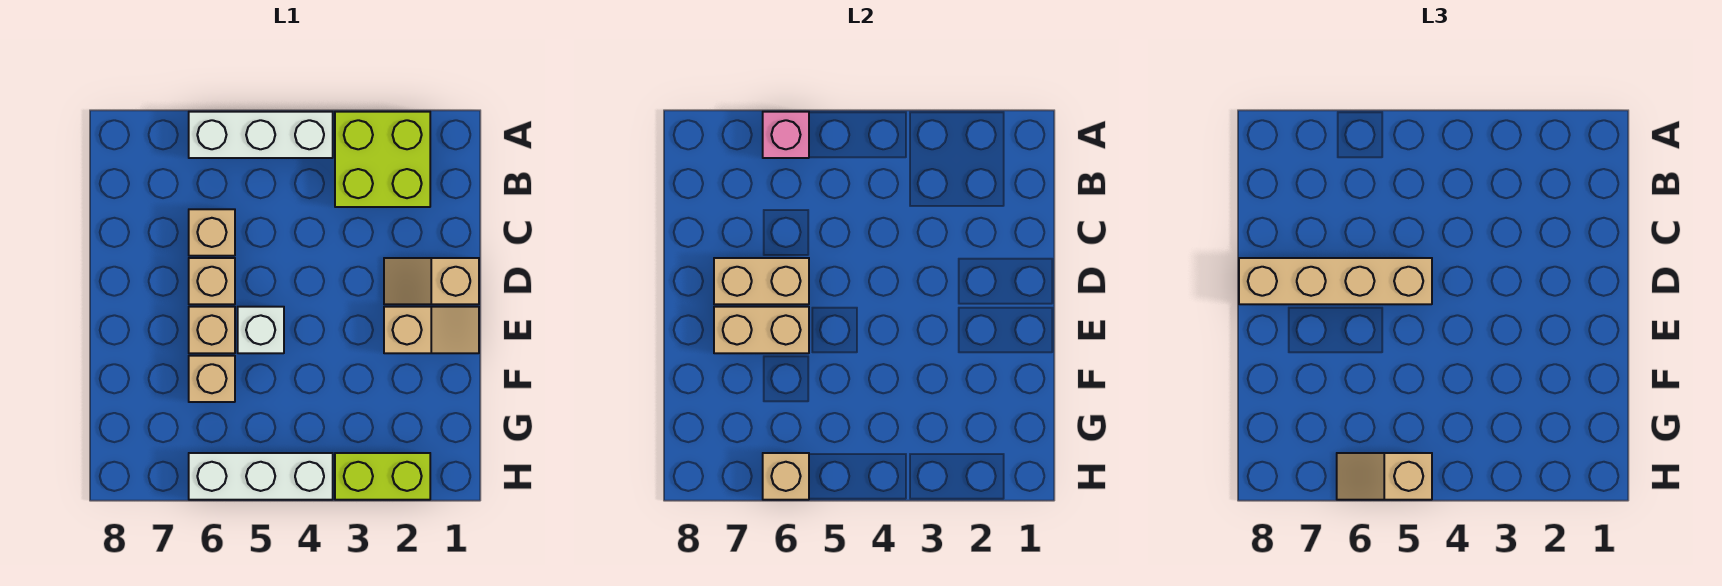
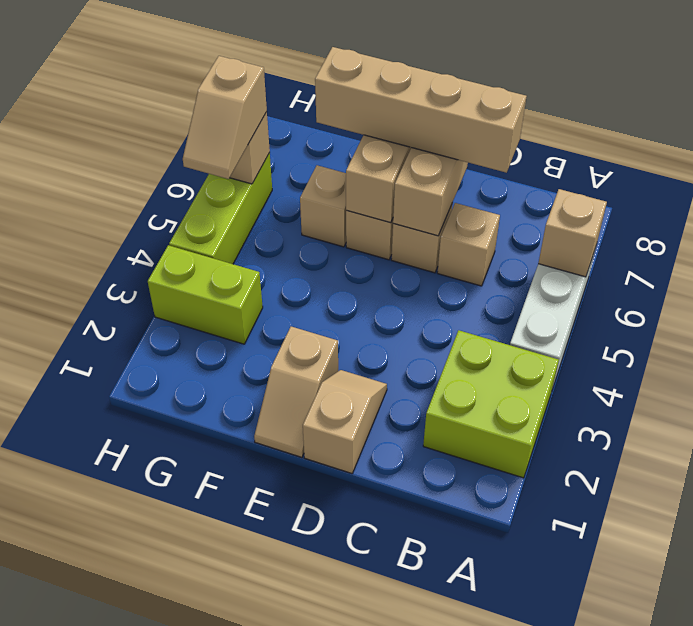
pink 1x1 brick [763,112,809,158] -> tan 1x1 brick [538,189,607,277]
tan 1x4 brick [1239,258,1432,304] -> tan 1x4 brick turned to [315,47,527,173]
white 1x1 brick [238,307,284,353] -> none
lime 1x2 brick [335,453,430,500] -> lime 1x2 brick turned to [148,245,263,344]
white 1x3 brick [189,453,333,500] -> lime 1x3 brick [169,153,272,264]
tan 1x2 slope [1337,453,1432,500] -> tan 1x2 slope turned to [183,56,267,179]

